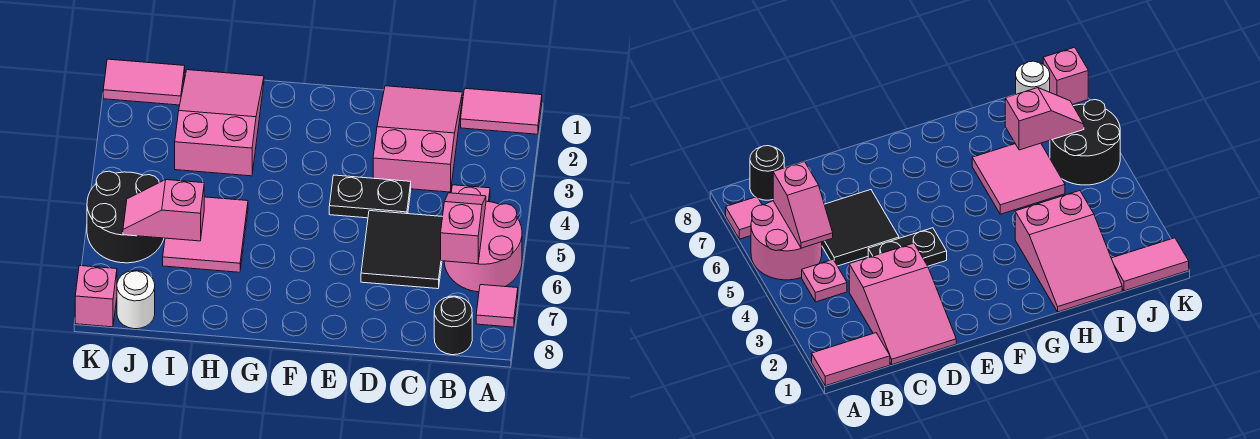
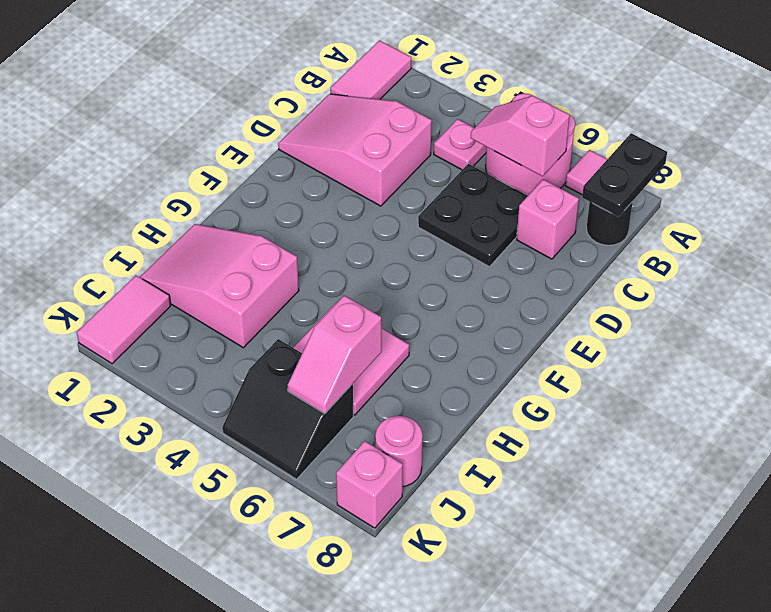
black 2x2 tile [361,211,442,289] -> black 2x2 plate [418,164,528,267]
none -> pink 1x1 brick [517,179,579,259]
black 1x2 plate [329,175,411,218] -> black 1x2 plate moved to [582,133,667,217]
black 2x2 round brick [87,171,164,263] -> black 2x2 slope [222,339,353,479]
white 1x1 round brick [117,270,155,329] -> pink 1x1 round brick [375,416,423,487]

